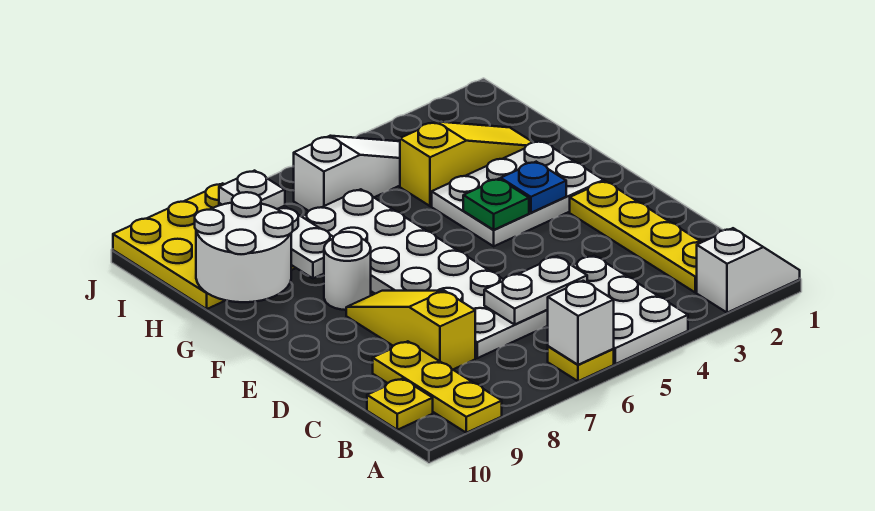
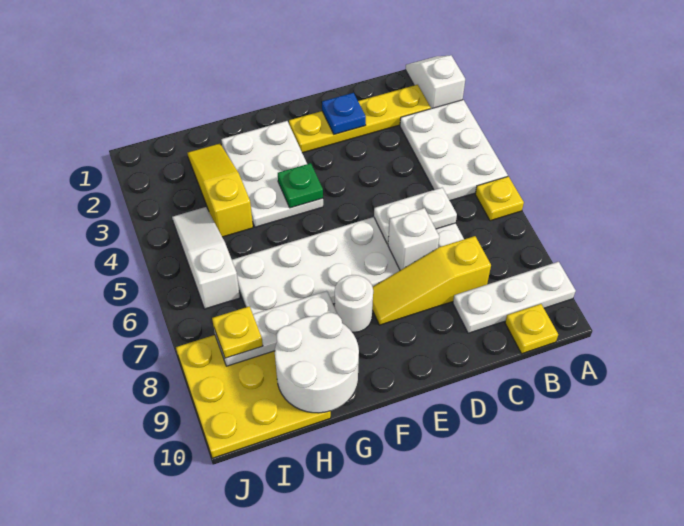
white 2x3 plate [572,256,688,364] -> white 2x3 plate turned to [400,100,508,201]
white 1x1 brick [548,281,614,365] -> white 1x1 brick moved to [388,208,439,270]
yellow 1x3 plate [373,341,502,433] -> white 1x3 plate [453,262,576,333]
white 1x2 plate [484,256,587,325] -> white 1x2 plate turned to [374,188,457,244]
blue 1x1 plate [501,162,566,213] -> blue 1x1 plate moved to [322,93,366,134]
white 1x1 plate [219,171,285,209] -> yellow 1x1 plate [212,306,263,358]

